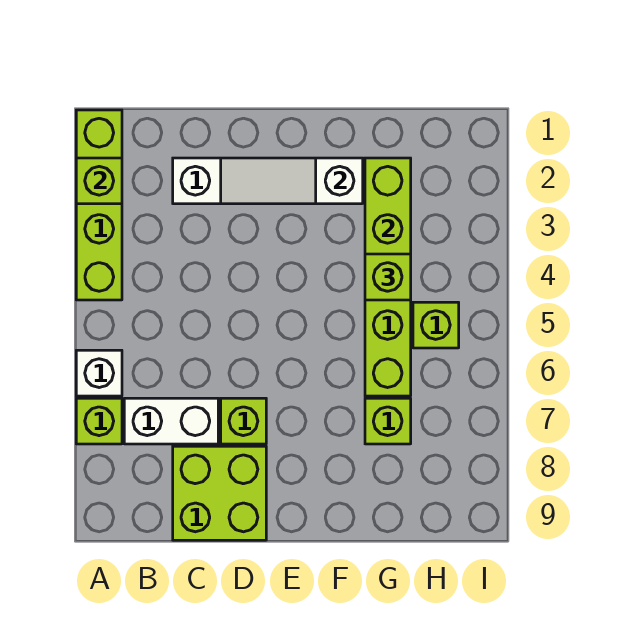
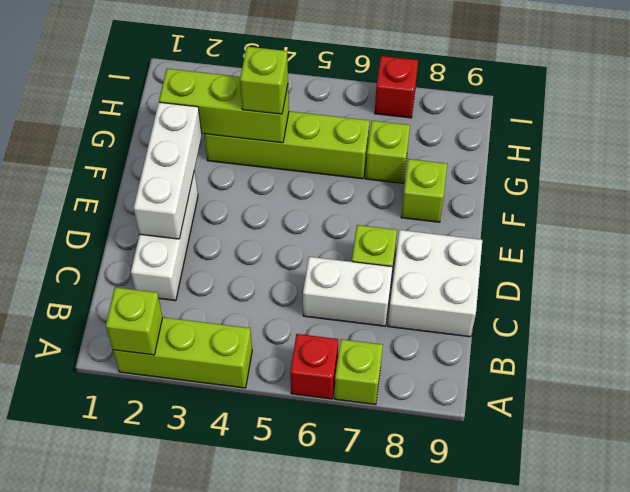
lime 1x4 brick [76,110,122,300] -> lime 1x3 brick [113,317,252,388]
white 1x1 brick [76,350,122,396] -> red 1x1 brick [290,334,338,399]
white 1x2 brick [124,398,218,444] -> white 1x2 brick turned to [303,257,392,326]
lime 2x2 brick [173,446,266,540] -> white 2x2 brick [388,230,482,337]
white 1x3 slope [221,158,363,204] -> white 1x3 brick [134,102,202,239]
lime 1x1 brick [413,302,459,348] -> lime 1x1 brick moved to [401,159,447,222]
none -> red 1x1 brick [375,56,418,118]

